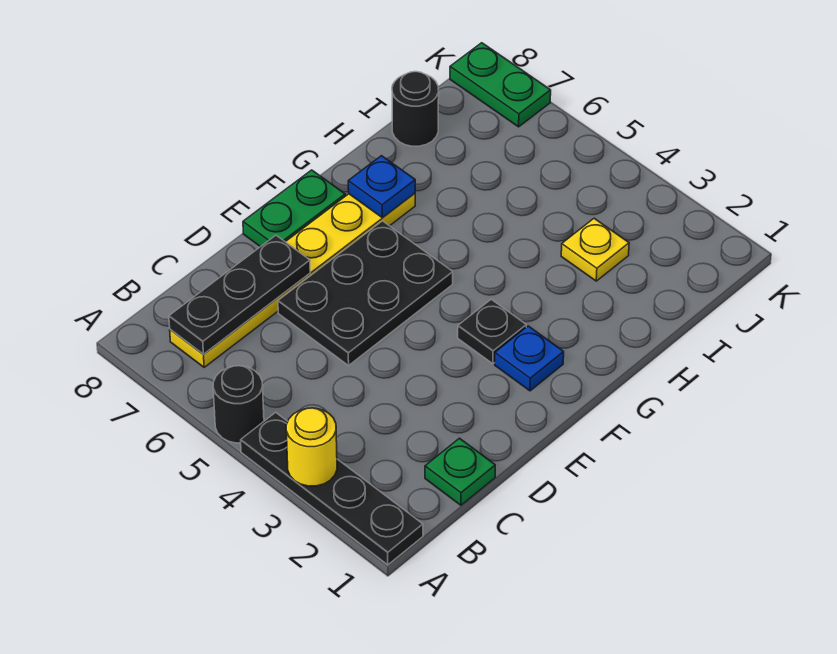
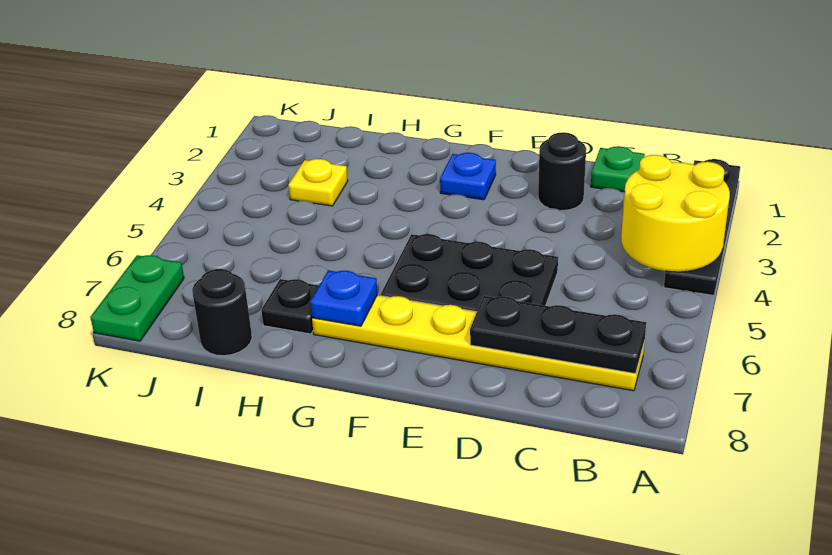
yellow 1x1 round brick [286,408,337,486] -> yellow 2x2 round brick [621,155,730,272]
black 1x1 round brick [213,366,264,443] -> black 1x1 round brick moved to [538,132,586,211]
green 1x2 plate [243,170,345,247] -> none
black 1x1 plate [458,299,526,364] -> black 1x1 plate moved to [261,279,319,334]

